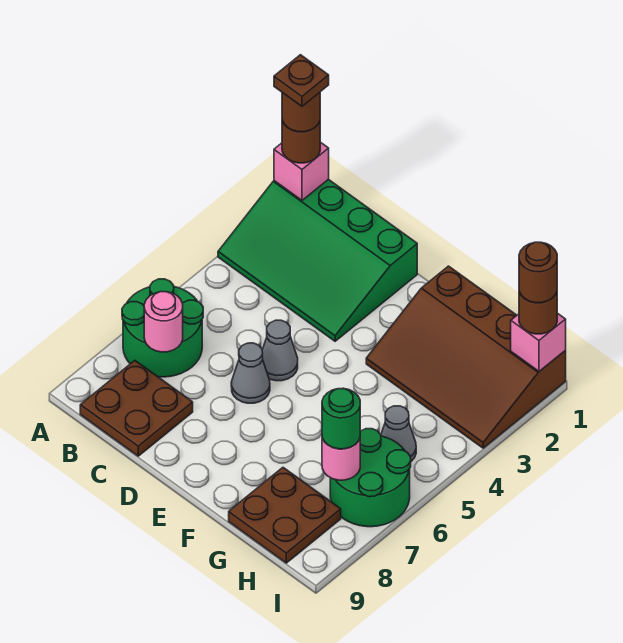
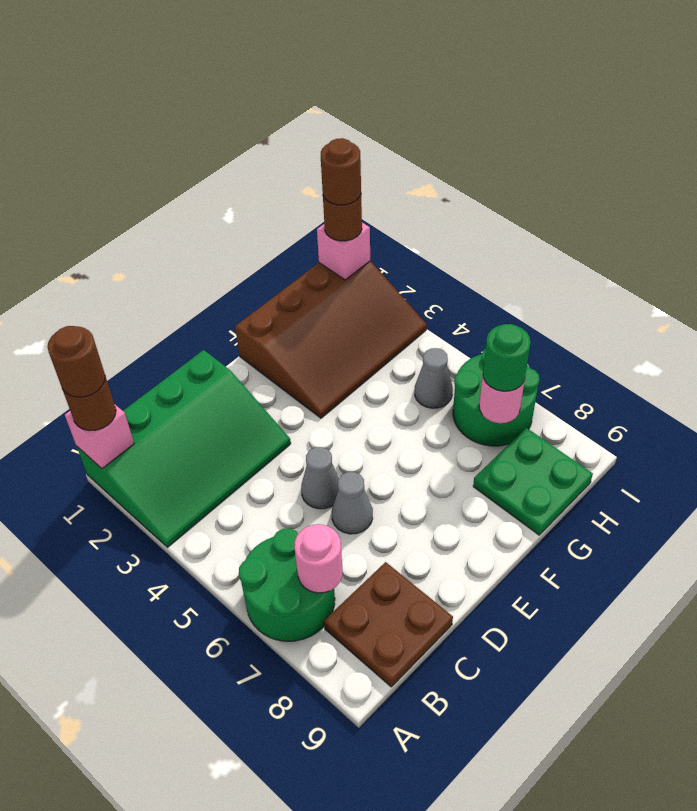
brown 1x1 plate [274,55,329,106] -> none
brown 2x2 plate [229,468,341,563] -> green 2x2 plate [473,428,593,535]

